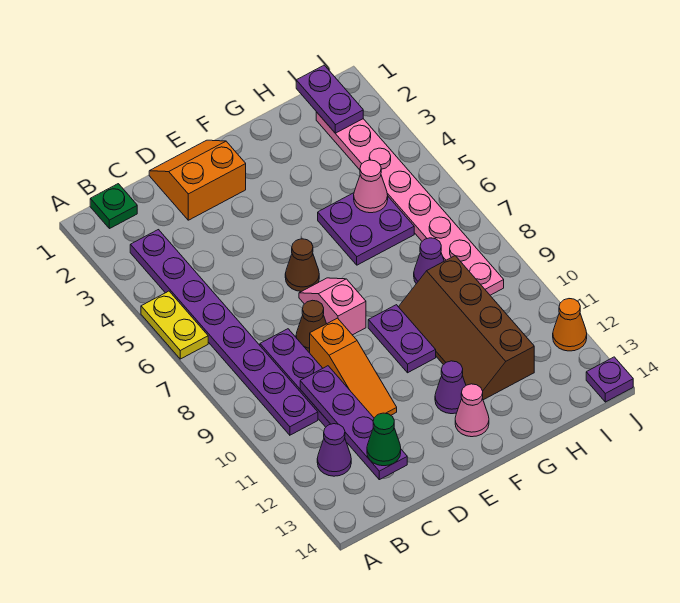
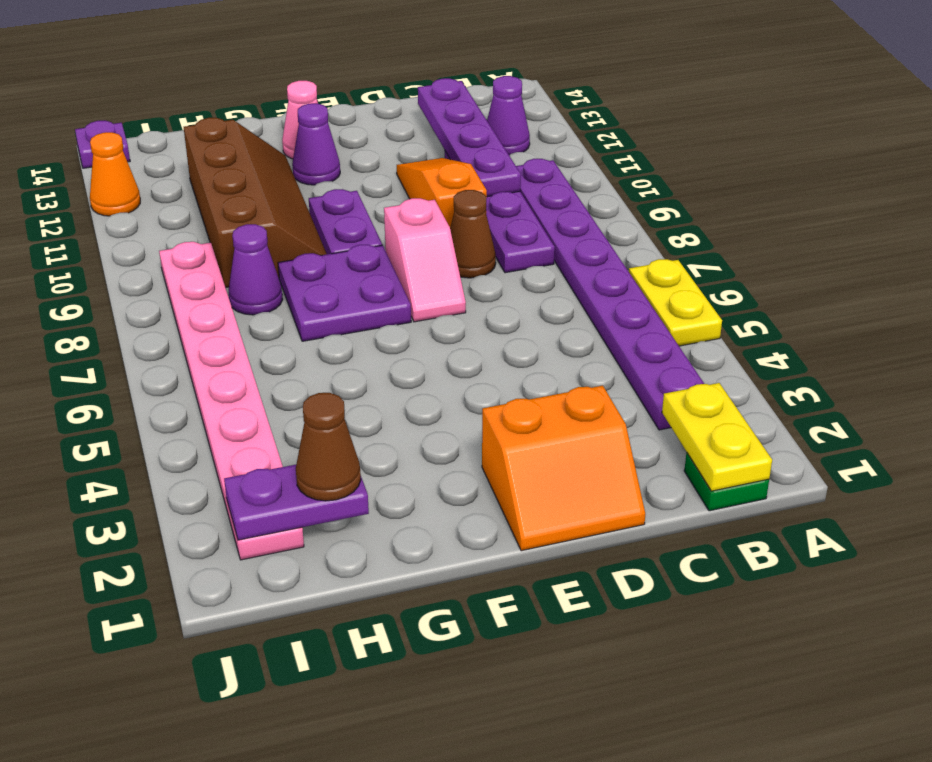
none -> yellow 1x2 plate [662,383,772,491]
green 1x1 cone [367,413,401,466] -> none
brown 1x1 cone [285,239,319,292] -> brown 1x1 cone moved to [296,393,361,501]
purple 2x2 plate [318,193,414,265] -> purple 2x2 plate moved to [278,245,411,341]
pink 1x1 cone [354,160,388,213] -> none
purple 1x2 plate [296,65,363,133] -> purple 1x2 plate turned to [224,465,369,540]

